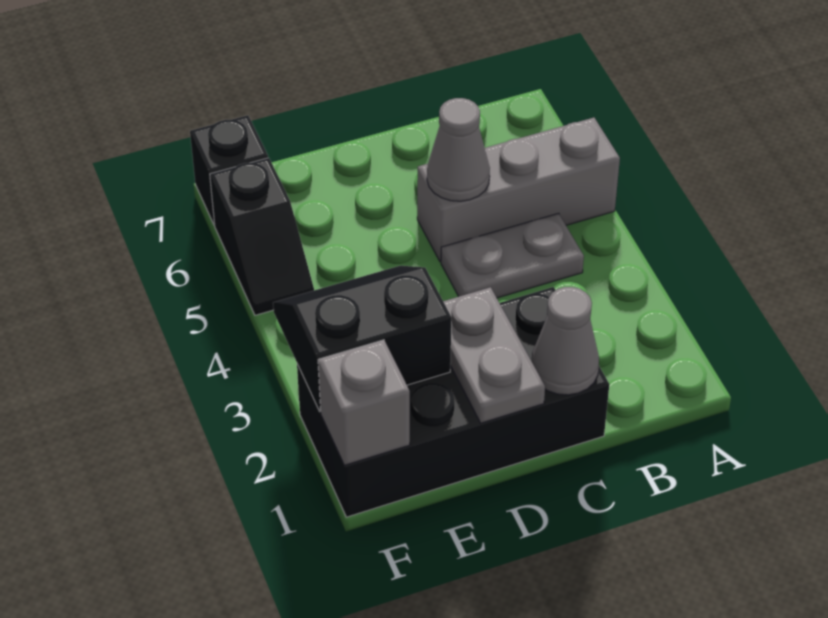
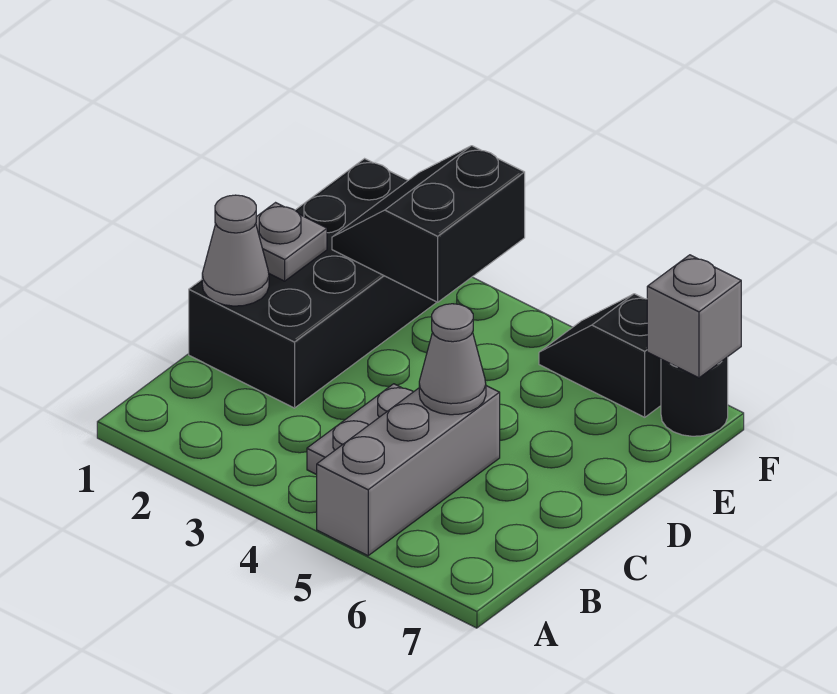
grey 1x2 plate [443,287,545,423] -> grey 1x1 plate [256,203,327,281]
black 2x2 slope [273,266,451,411] -> black 2x2 slope turned to [332,146,525,302]
grey 1x1 brick [318,340,410,465] -> grey 1x1 brick moved to [647,255,741,378]
black 1x1 brick [190,115,268,225] -> black 1x1 round brick [661,357,728,436]

